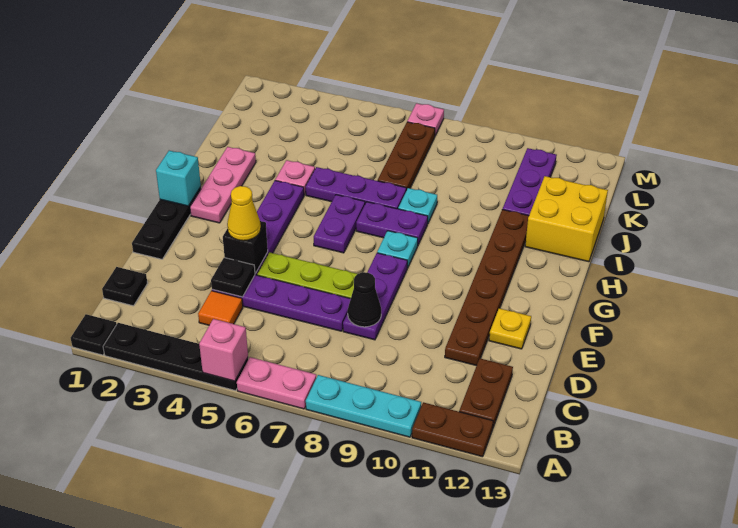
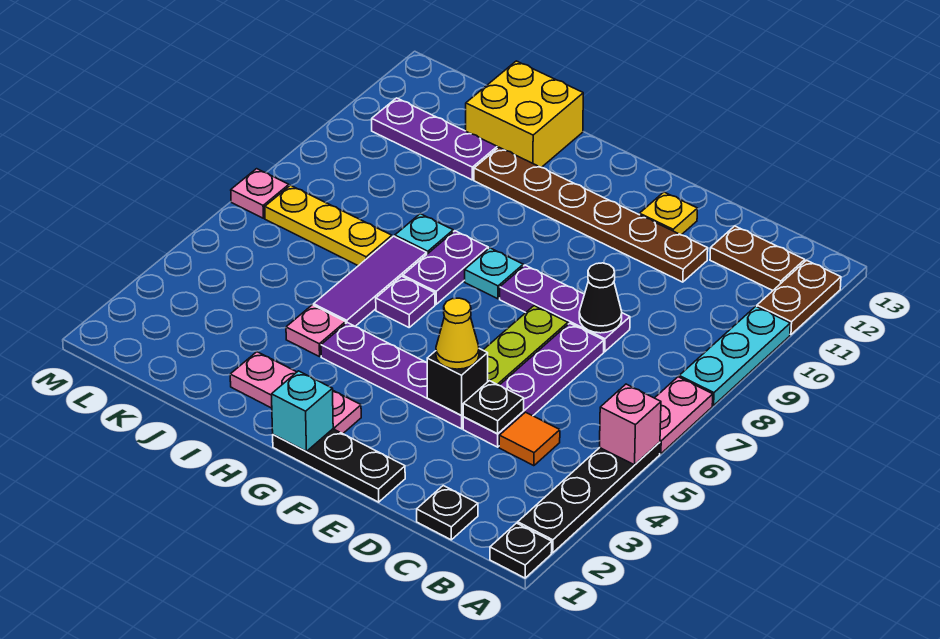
purple 1x2 plate [314,195,365,253] -> purple 1x1 plate [376,276,435,327]
purple 1x3 plate [306,167,406,209] -> purple 1x3 tile [314,236,427,326]
brown 1x3 plate [378,122,435,190] -> yellow 1x3 plate [265,185,392,266]

